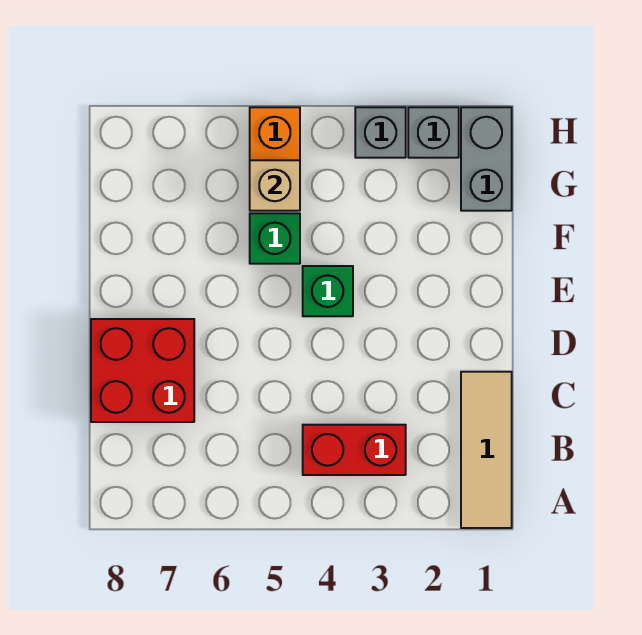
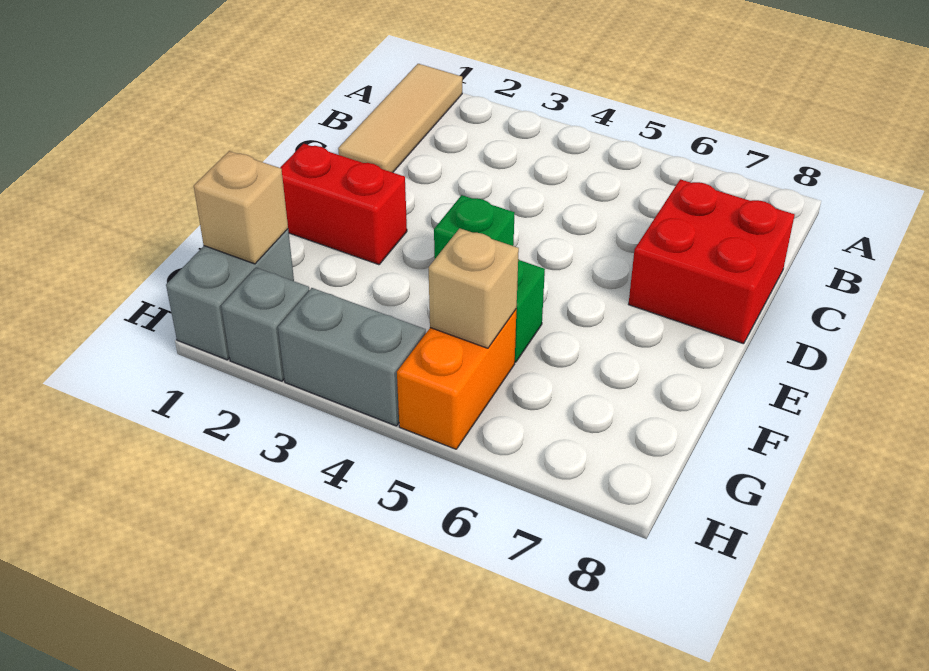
red 1x2 brick [303,425,406,475] -> red 1x2 brick moved to [280,144,407,265]
none -> tan 1x1 brick [194,151,288,264]
grey 1x1 brick [355,107,406,158] -> grey 1x2 brick [278,288,426,426]

